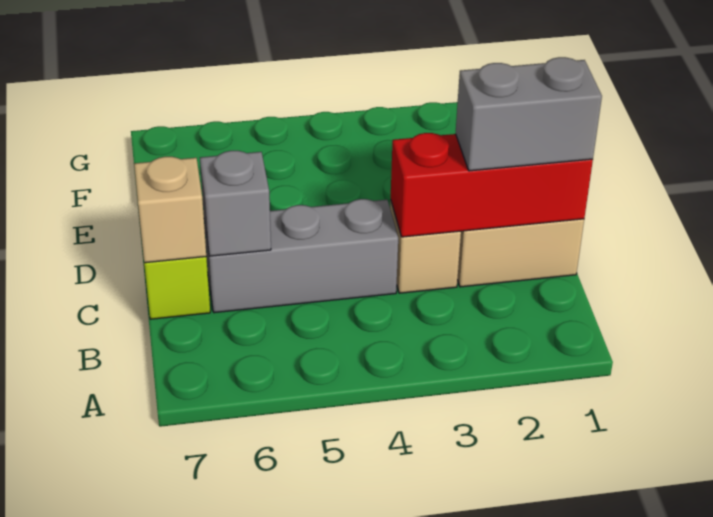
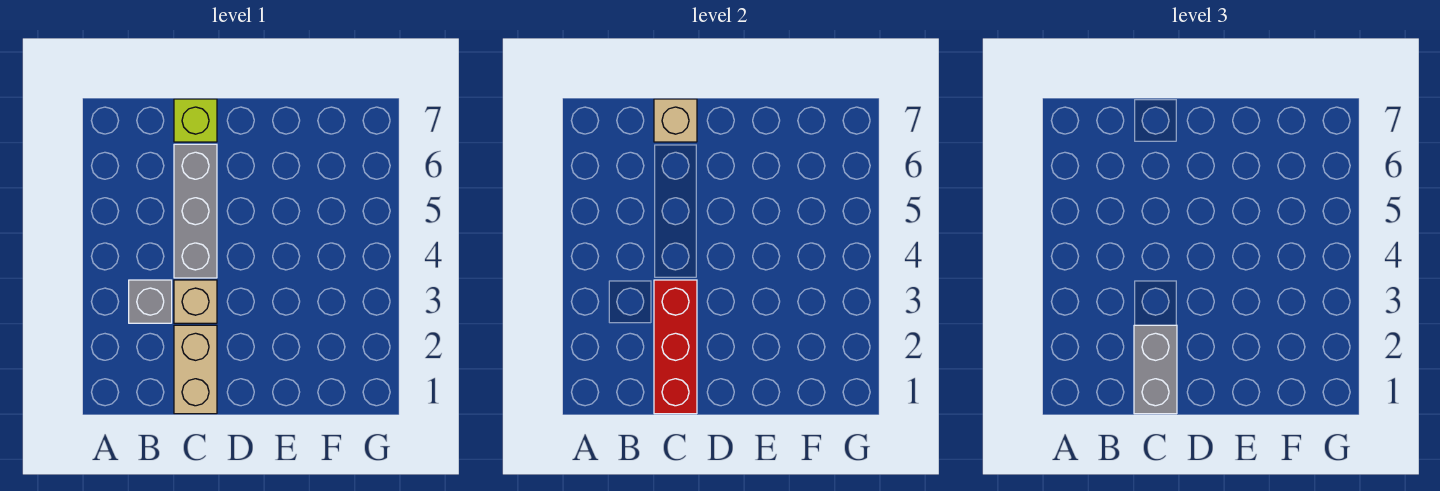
grey 1x1 brick [200,151,271,256] -> grey 1x1 brick moved to [129,280,172,323]

